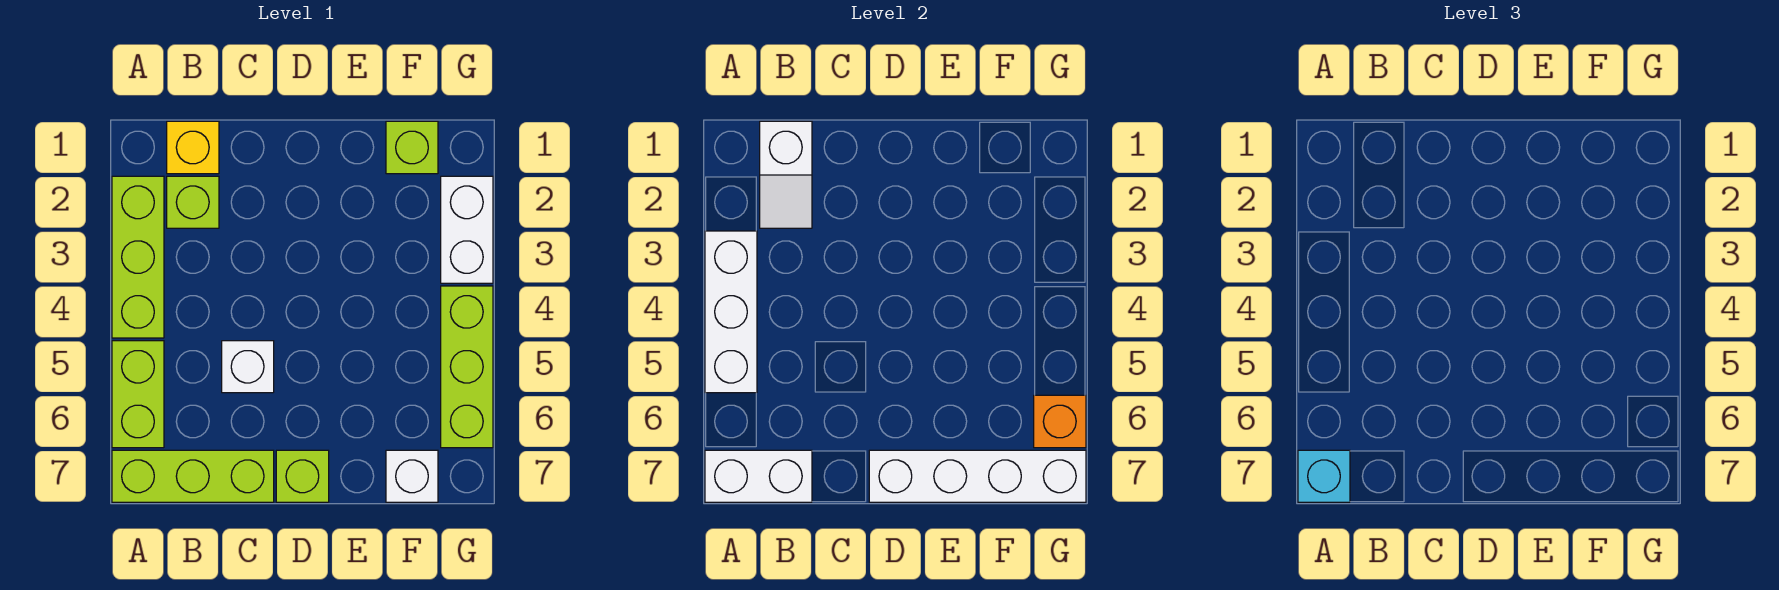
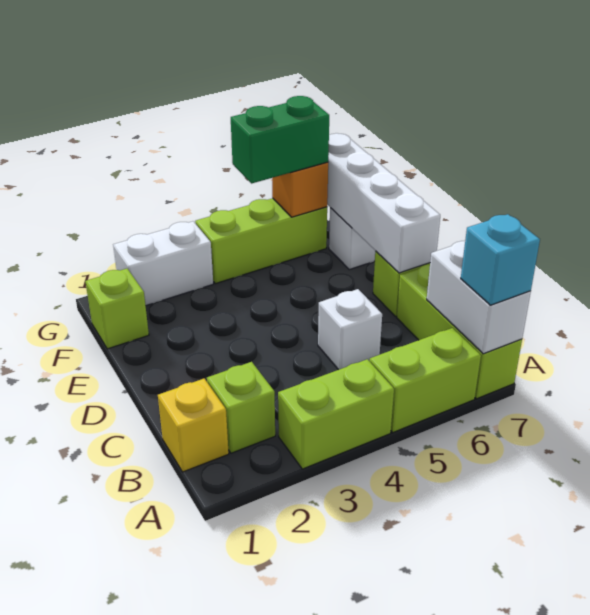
lime 1x3 brick [112,176,164,338] -> lime 1x2 brick [278,359,394,469]
white 1x3 brick [705,231,757,393] -> none
white 1x2 slope [760,121,812,228] -> none
none -> green 1x2 brick [231,96,329,184]

